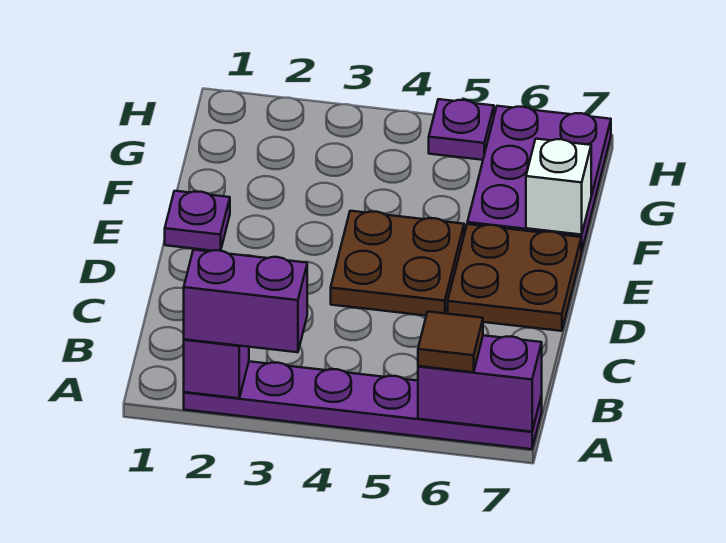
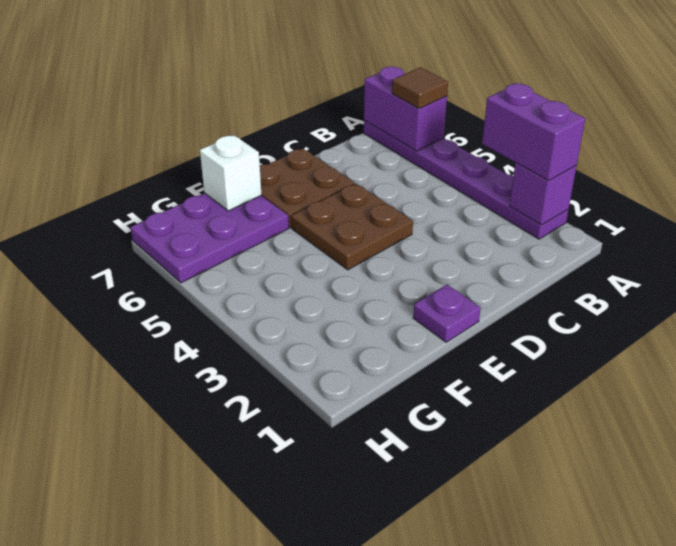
purple 1x1 plate [429,99,494,160] -> none

